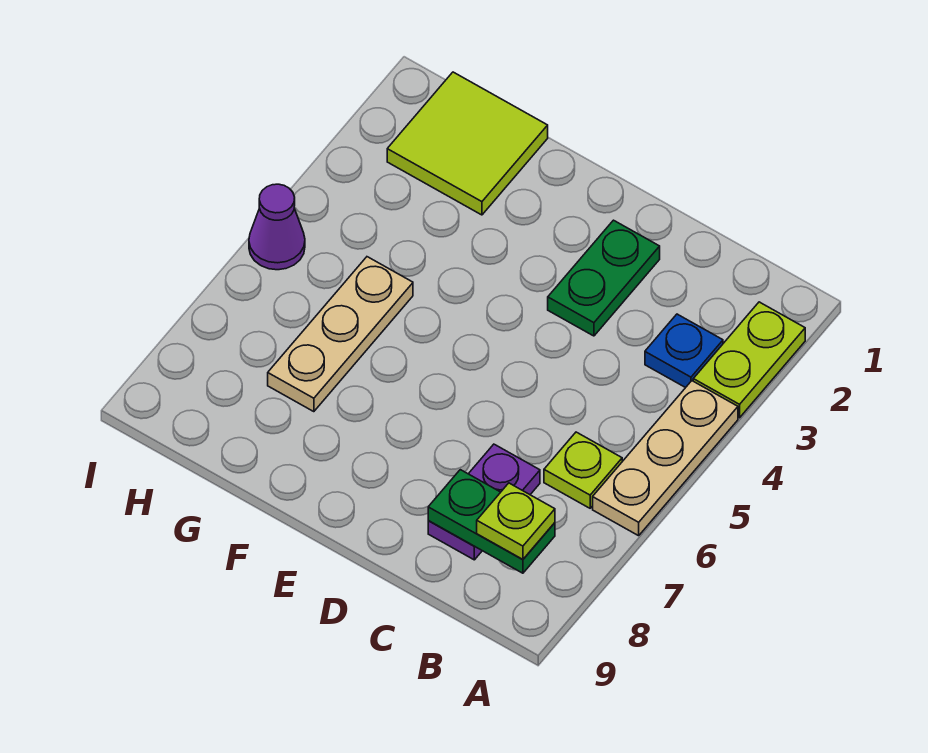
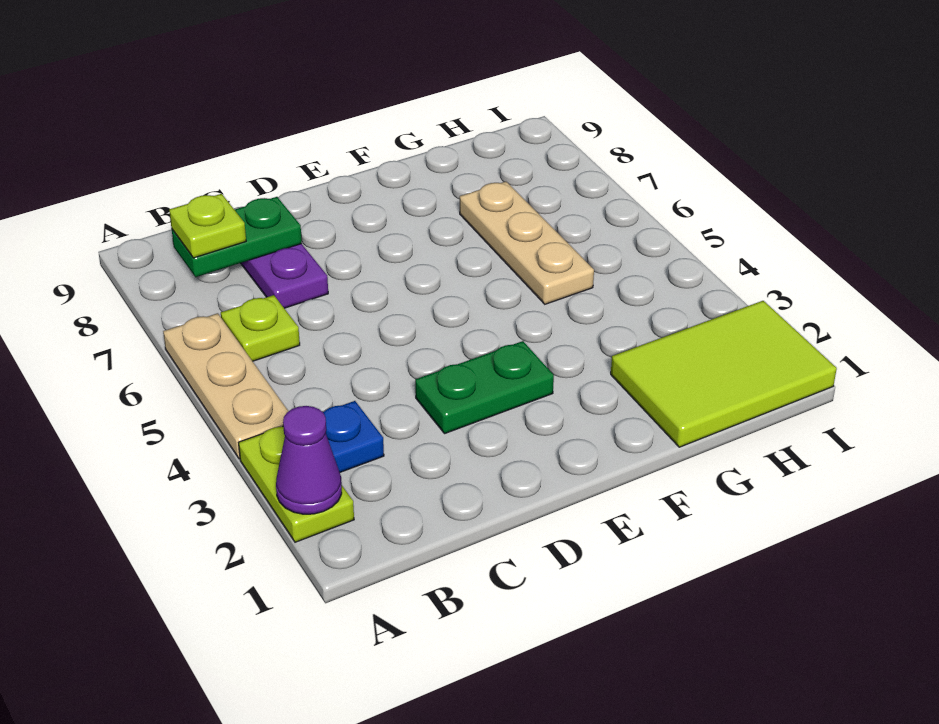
green 1x2 plate [548,220,660,336] -> green 1x2 plate turned to [415,341,554,434]
lime 2x2 tile [387,72,548,215] -> lime 2x3 tile [611,301,837,447]
purple 1x1 cone [249,184,305,270] -> purple 1x1 cone moved to [276,406,342,514]

